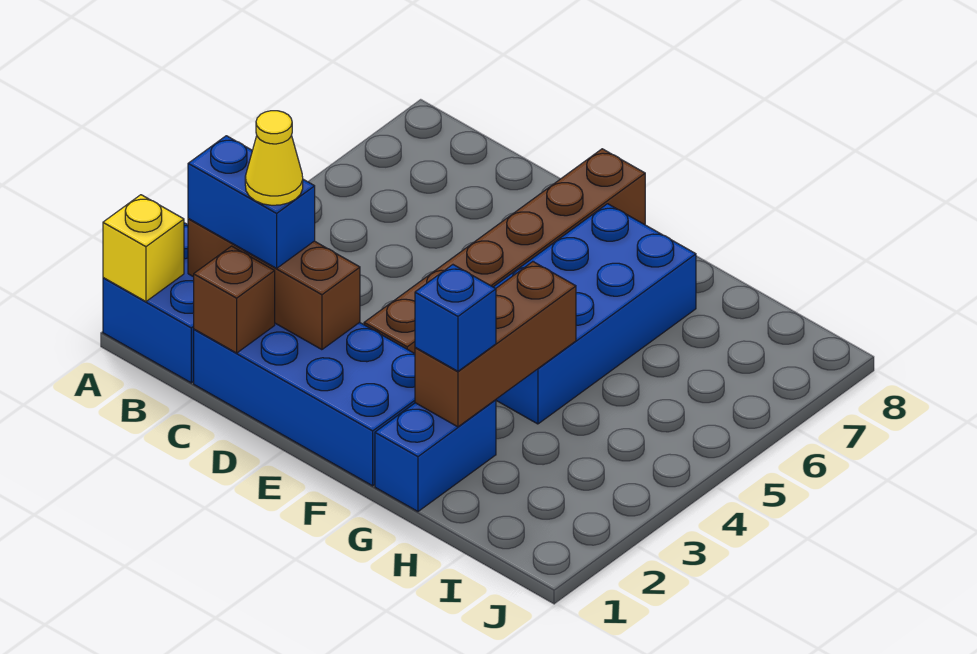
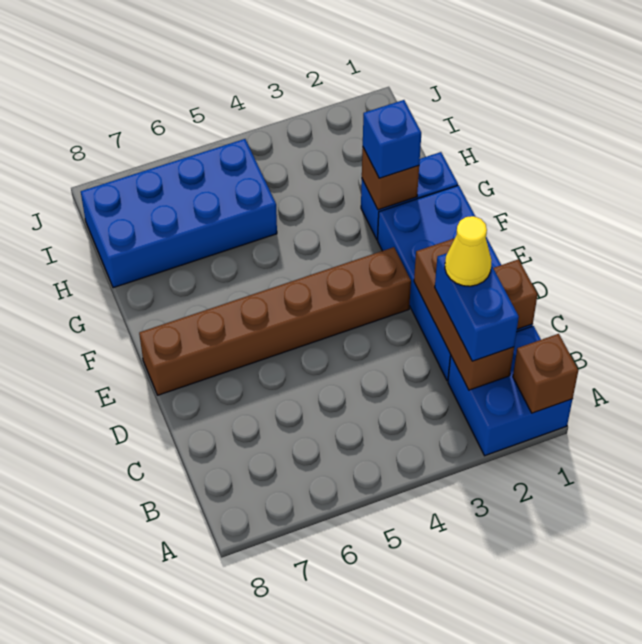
yellow 1x1 brick [103,195,184,301] -> brown 1x1 brick [513,334,578,413]
blue 2x4 brick [494,204,696,424] -> blue 2x4 brick moved to [81,139,277,288]
brown 1x3 brick [415,262,576,427] -> brown 1x1 brick [362,148,419,210]

